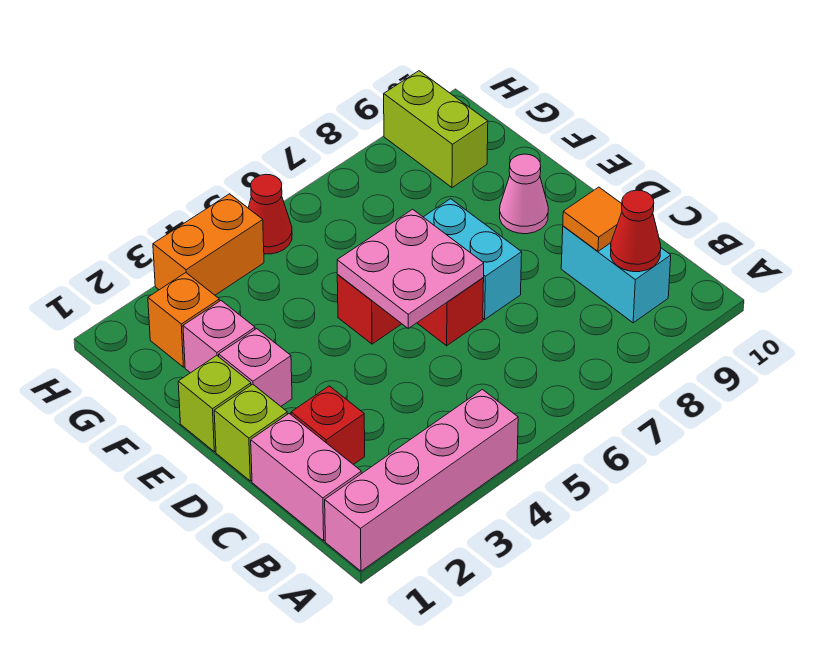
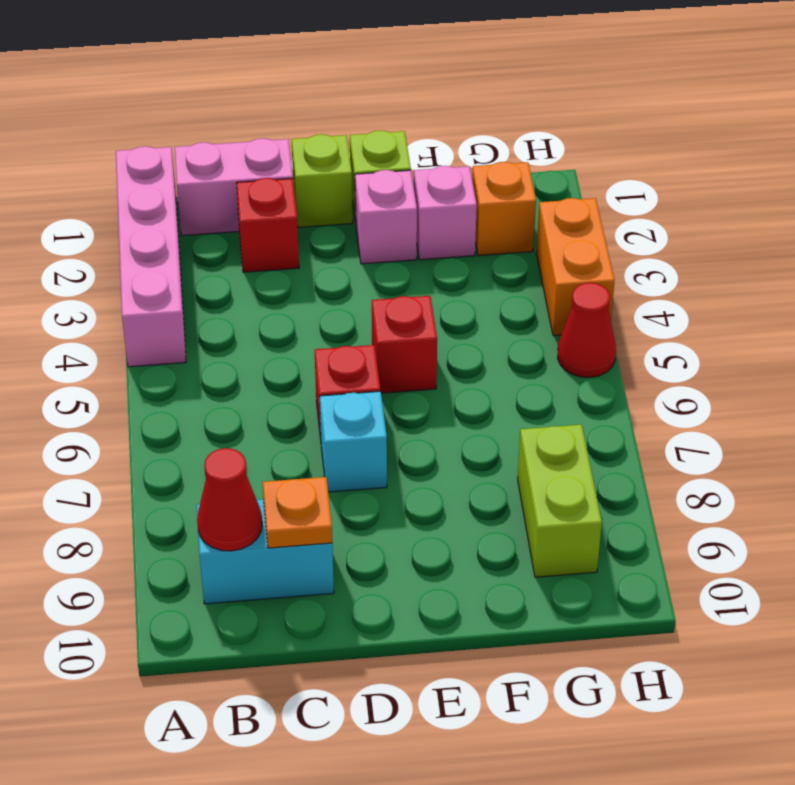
orange 1x1 tile [563,187,622,251] -> orange 1x1 plate [262,477,332,548]
pink 2x2 plate [337,209,484,328] -> none
cyan 1x2 brick [424,199,522,319] -> cyan 1x1 brick [320,391,387,492]
pink 1x1 cone [500,154,548,234] -> none
lime 1x2 brick [384,71,488,188] -> lime 1x2 brick turned to [518,424,602,577]

